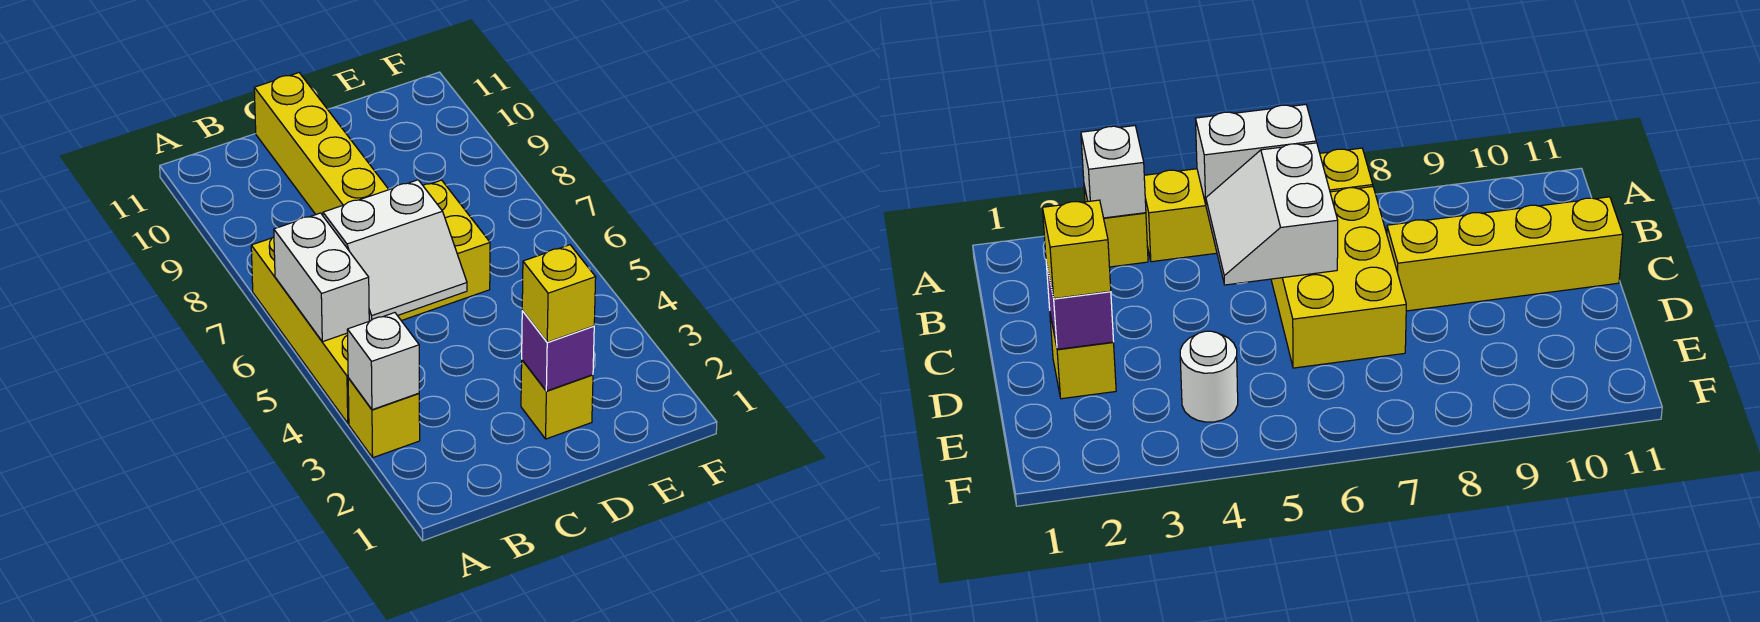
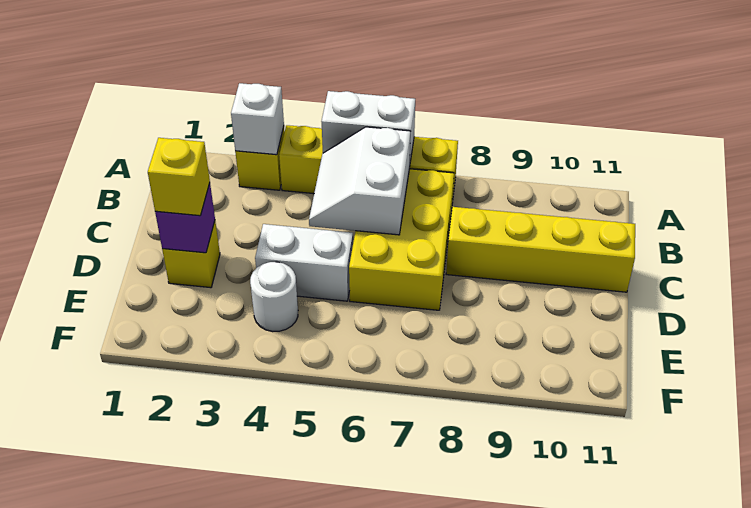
none -> white 1x2 brick [255,224,353,301]

